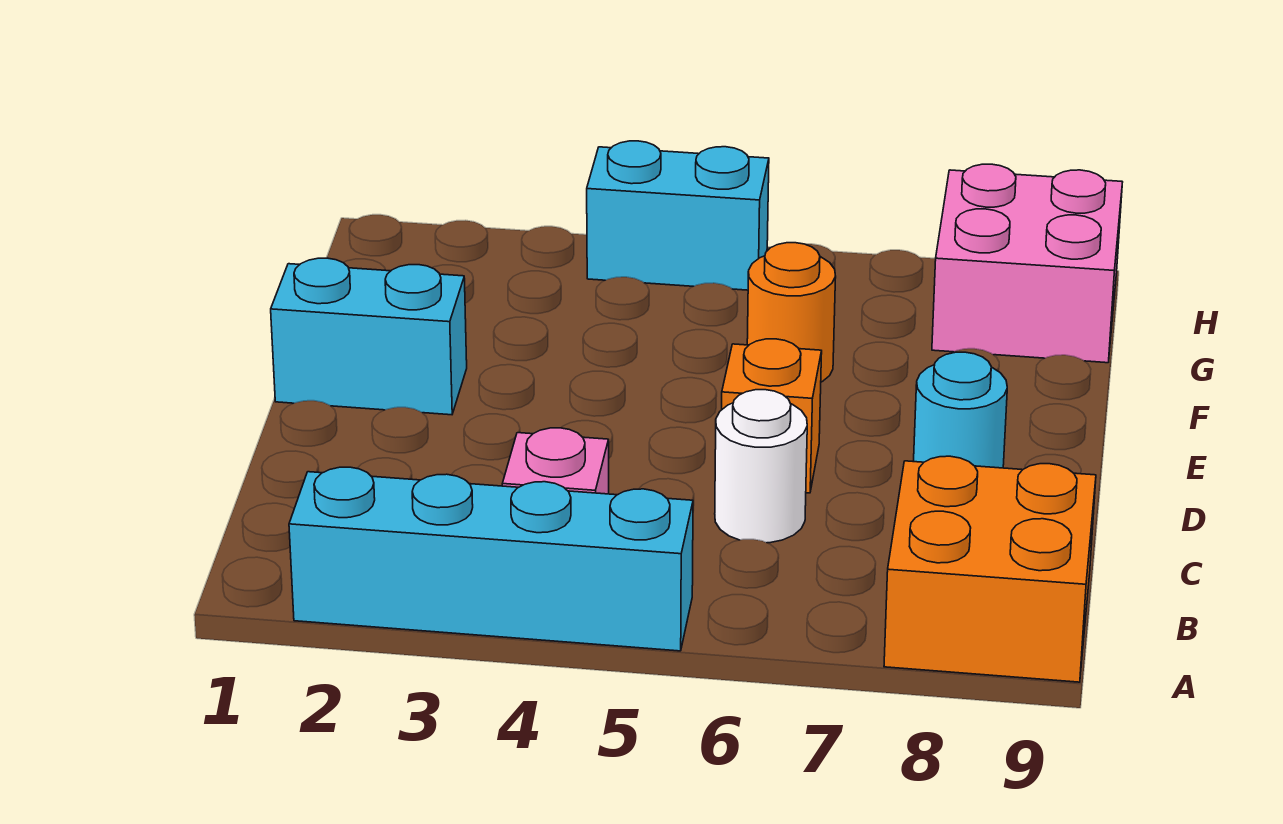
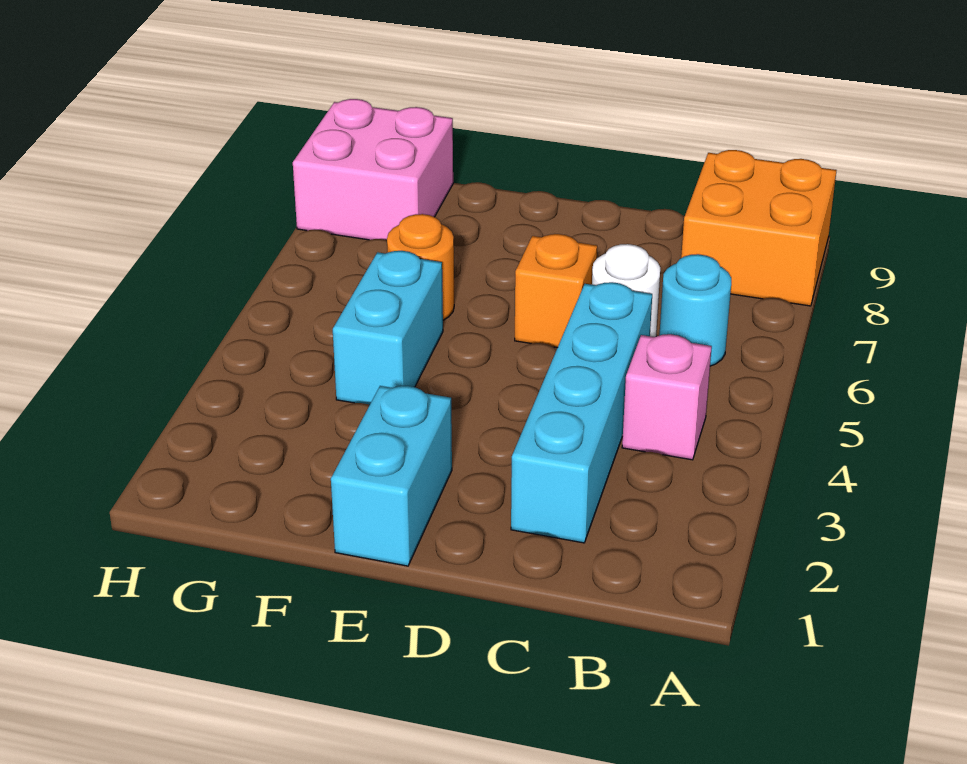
cyan 1x4 brick [289,467,693,651] -> cyan 1x4 brick moved to [511,282,652,543]
cyan 1x1 round brick [914,352,1007,468] -> cyan 1x1 round brick moved to [659,254,731,366]
cyan 1x2 brick [587,141,769,290] -> cyan 1x2 brick moved to [333,251,443,405]

